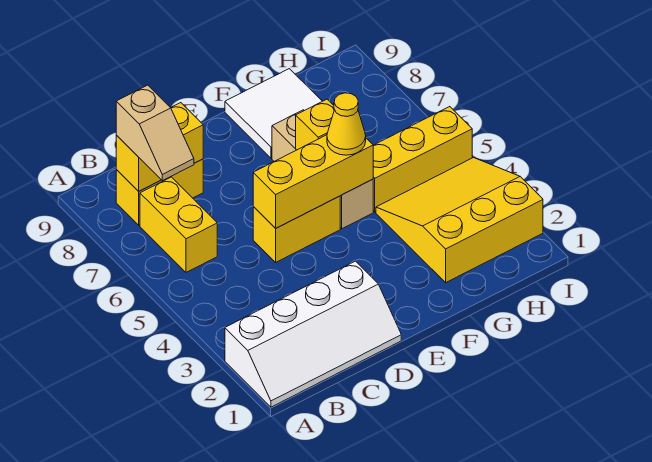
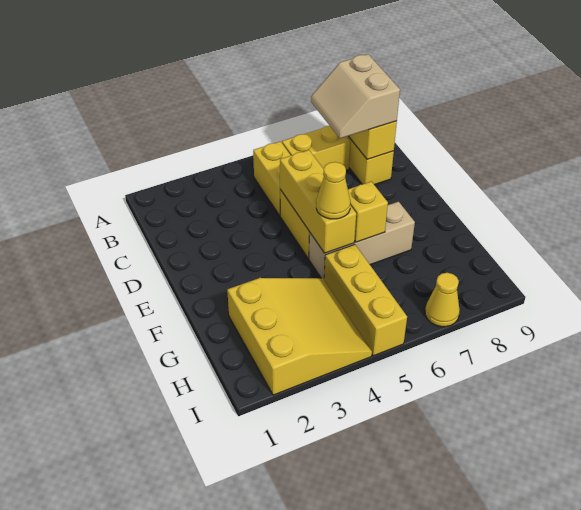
white 2x4 slope [225,261,401,407] -> none
none -> yellow 1x2 brick [253,142,291,216]
tan 1x2 slope [116,85,194,181] -> tan 2x2 slope [311,54,400,138]
white 2x2 tile [225,69,322,158] -> none
none -> yellow 1x1 cone [425,273,460,327]

